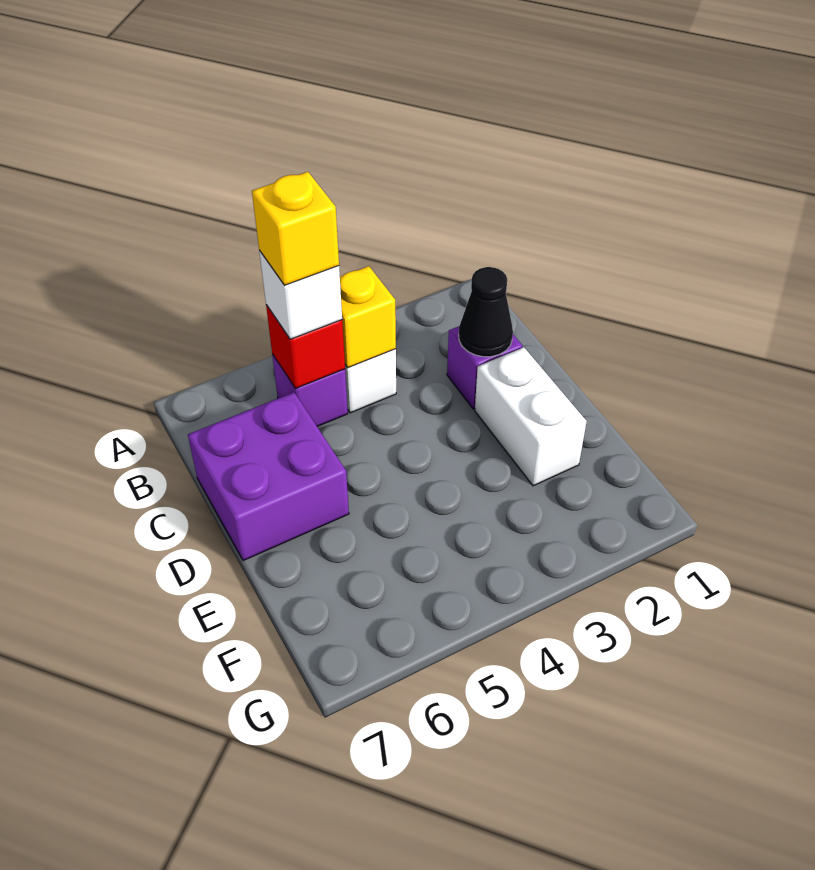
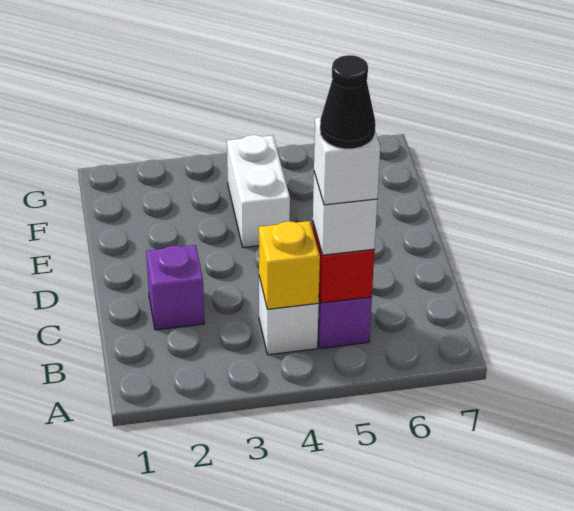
yellow 1x1 brick [252,172,339,285] -> white 1x1 brick [314,117,380,205]
black 1x1 cone [459,267,513,357] -> black 1x1 cone moved to [320,55,376,149]
purple 2x2 brick [188,392,349,561] -> none
white 1x2 brick [475,347,587,486] -> white 1x2 brick moved to [227,135,290,248]

